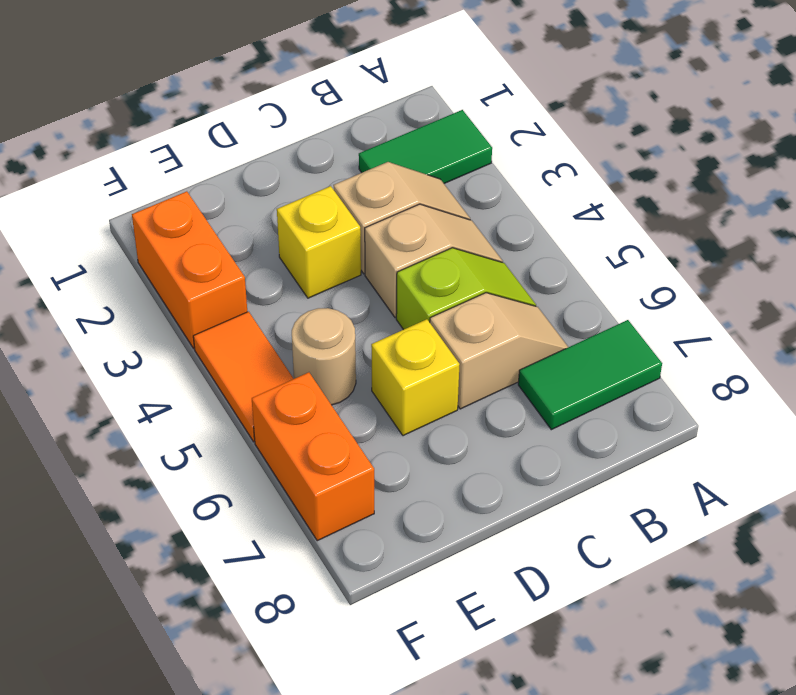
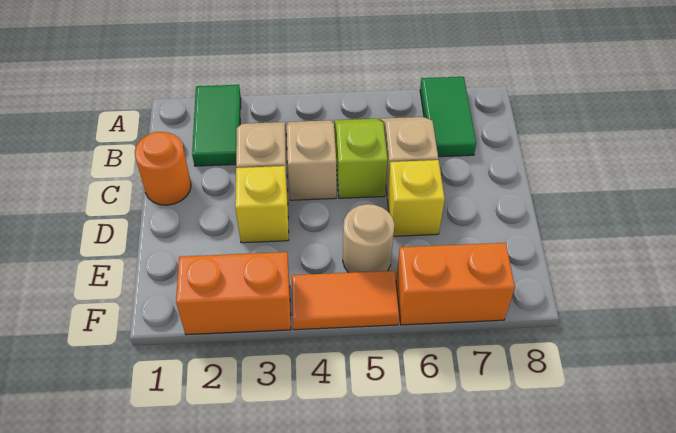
none -> orange 1x1 round brick [135,132,191,205]

